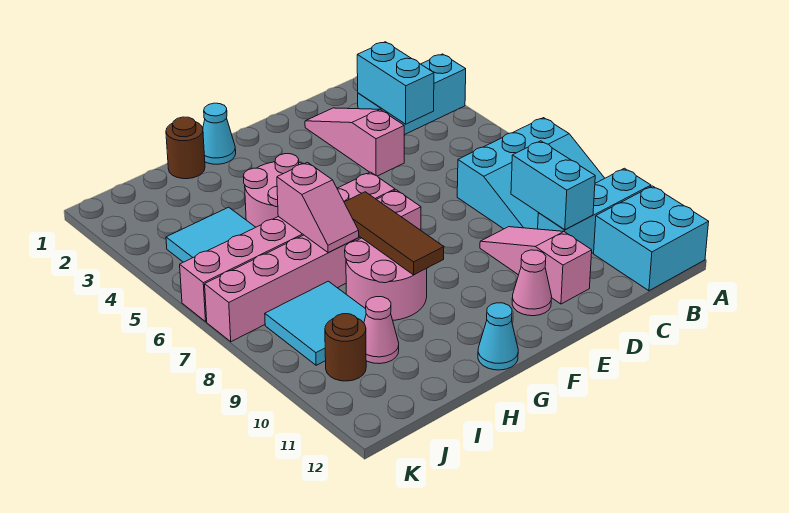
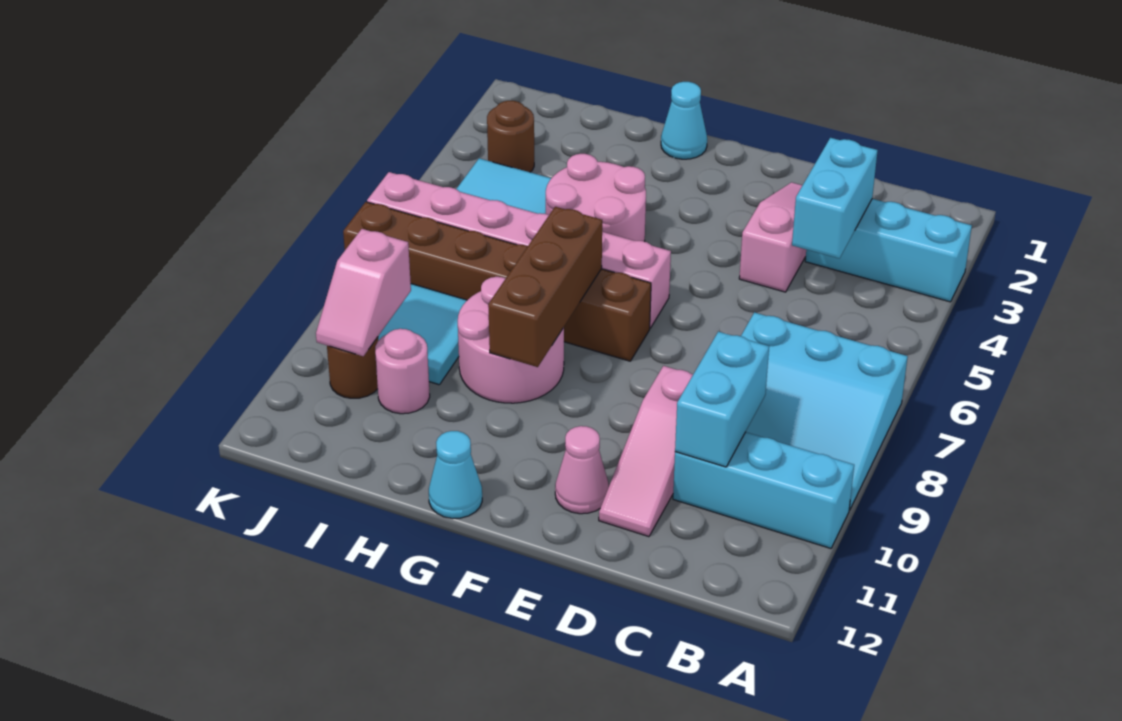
cyan 2x2 brick [594,186,709,291] -> none
pink 1x3 slope [480,227,592,304] -> pink 1x3 slope turned to [599,366,693,537]
pink 1x6 brick [205,190,421,342] -> brown 1x6 brick [343,202,651,361]
brown 1x3 tile [344,192,444,275] -> brown 1x3 brick [488,207,602,367]
brown 1x1 round brick [166,117,205,179] -> brown 1x1 round brick moved to [487,101,534,172]
pink 1x2 slope [277,162,359,253] -> pink 1x2 slope moved to [316,229,411,356]
pink 1x1 cone [364,297,399,364] -> pink 1x1 round brick [375,329,430,414]

